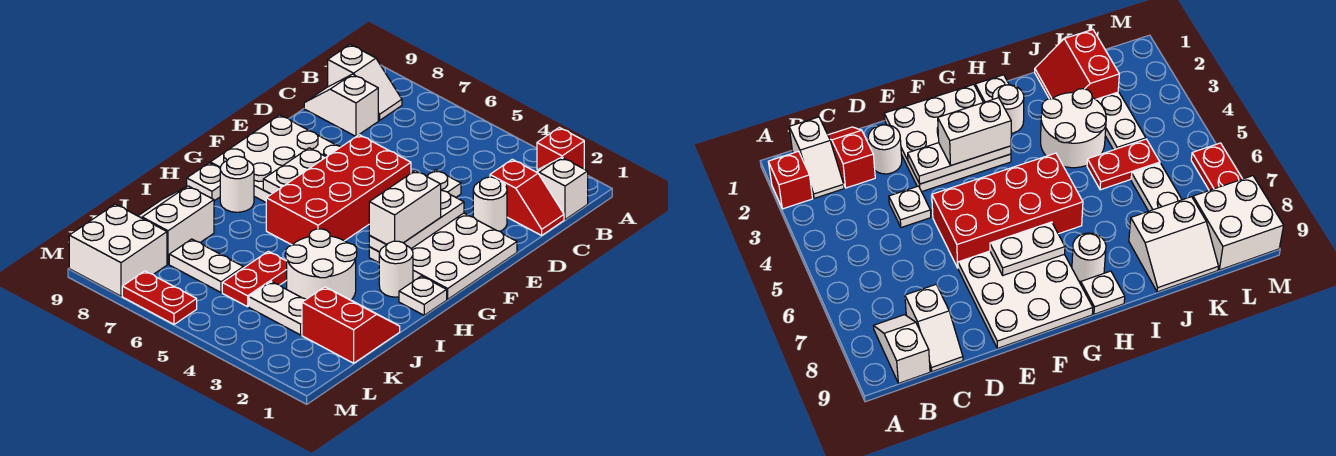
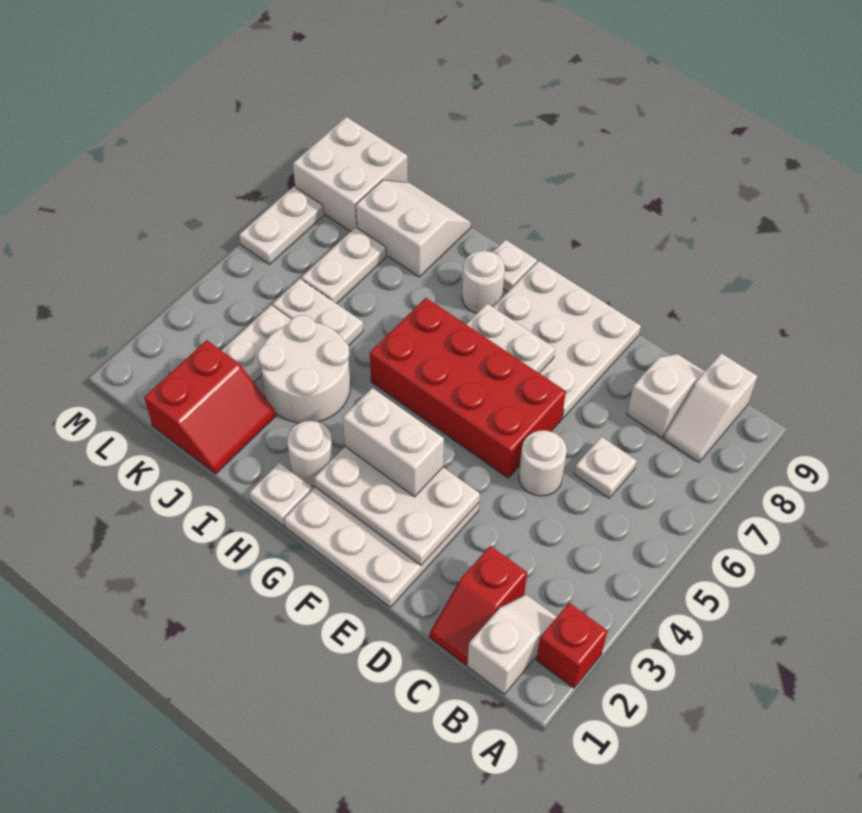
white 1x1 round brick [473,177,507,231] -> white 1x1 round brick moved to [519,430,567,496]
white 1x1 plate [427,170,461,197] -> white 1x1 plate moved to [574,437,637,498]
white 1x3 plate [369,190,464,252] -> white 2x3 plate [314,447,480,565]
red 1x2 plate [222,251,287,307] -> white 1x2 plate [272,279,363,346]
red 1x2 plate [122,271,197,324] -> white 1x2 plate [239,186,324,264]

